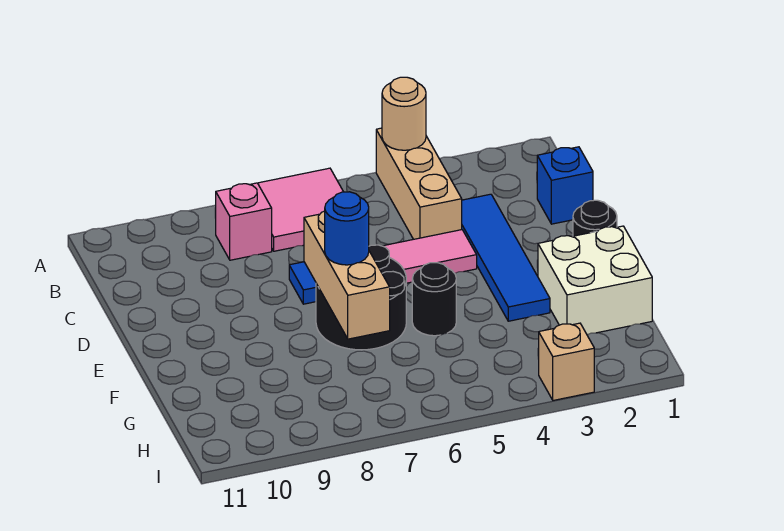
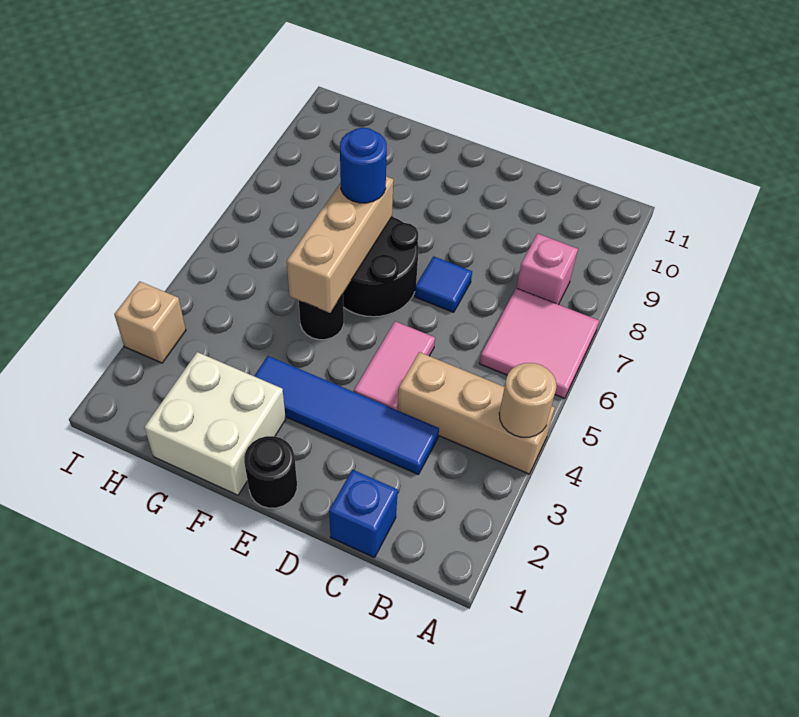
tan 1x3 brick [304,211,390,339] -> tan 1x3 brick turned to [287,176,393,313]

